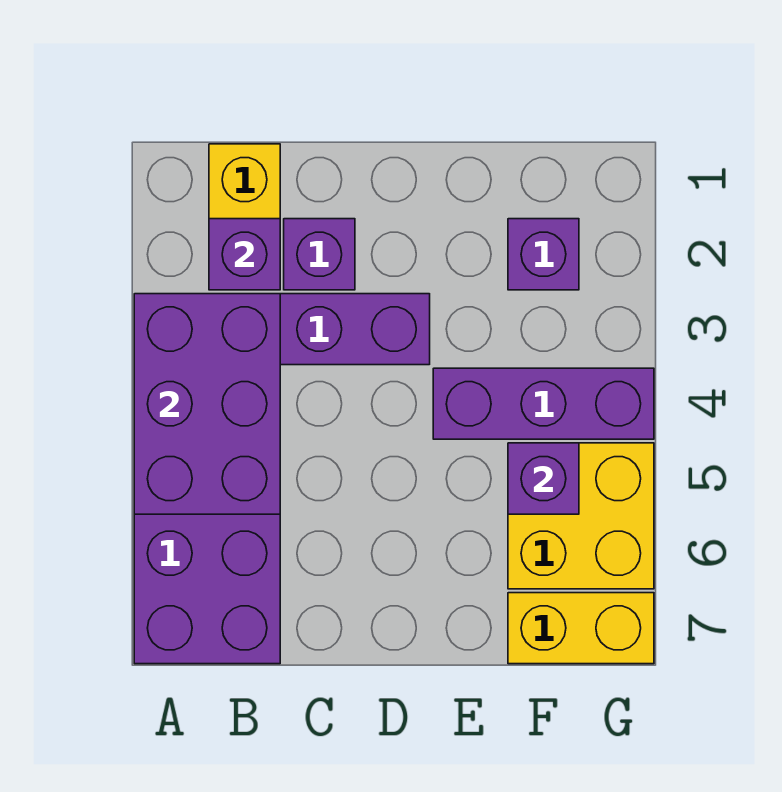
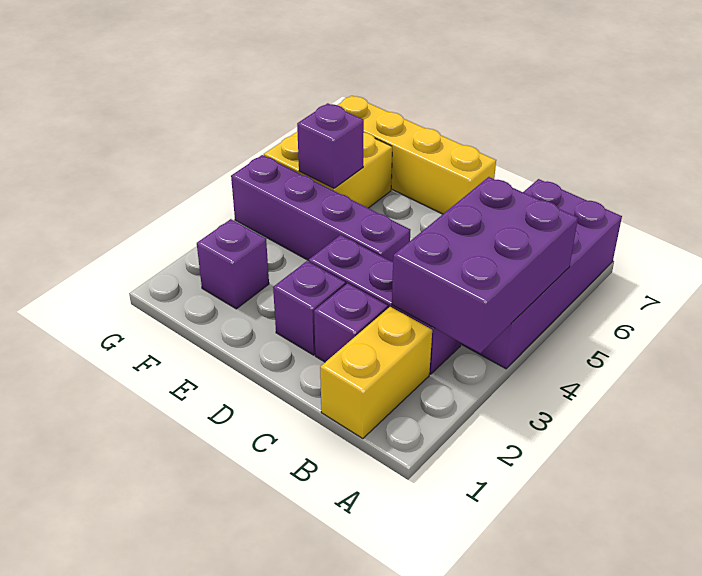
purple 1x1 brick [209,219,280,290] -> purple 1x1 brick moved to [273,261,346,355]
purple 1x3 brick [433,368,654,439] -> purple 1x4 brick [231,155,410,262]
yellow 1x2 brick [508,593,654,664] -> yellow 1x4 brick [338,96,496,214]

